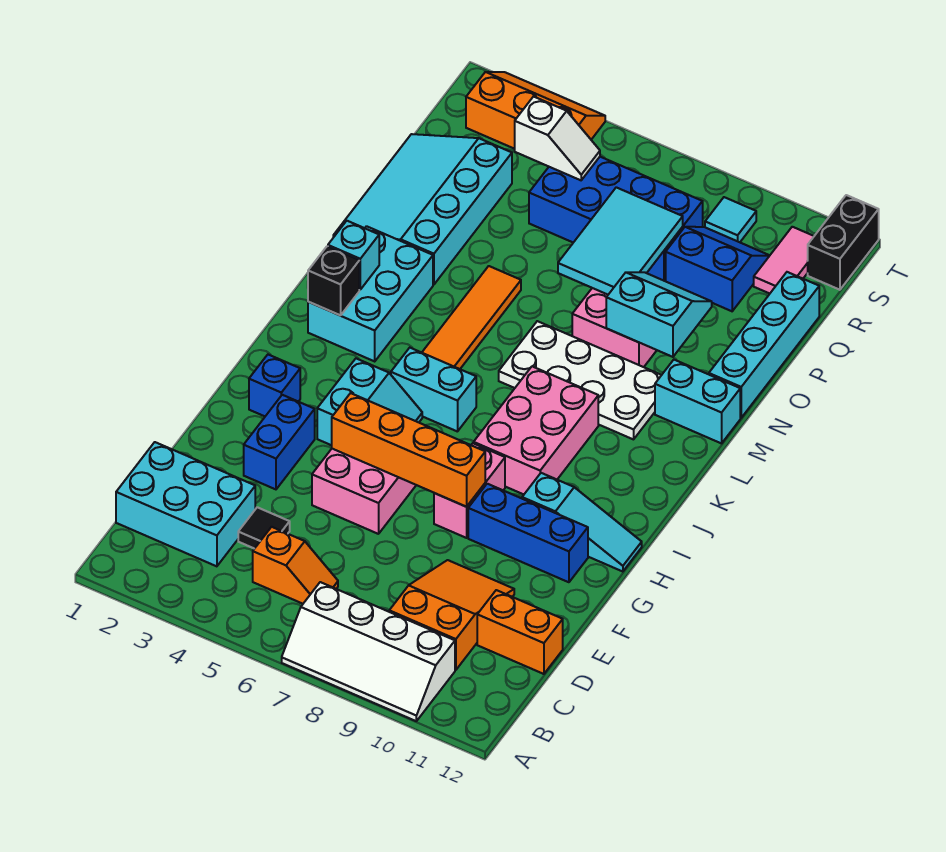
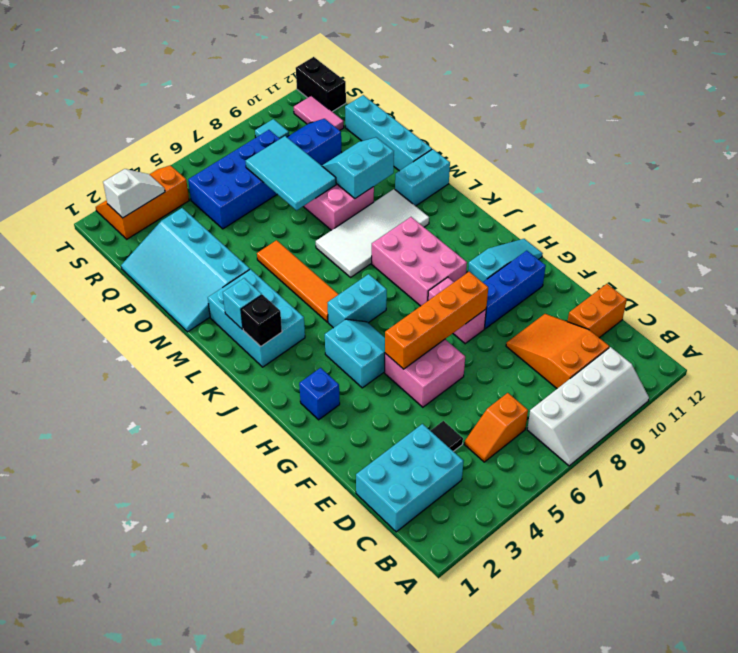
orange 1x2 slope [253,527,338,604] -> orange 1x2 slope turned to [464,393,528,462]
blue 1x2 brick [244,395,315,489] -> none
white 2x4 plate [499,321,661,439] -> white 2x4 tile [316,189,429,277]
white 1x2 slope [515,97,600,180] -> white 1x2 slope moved to [103,169,165,218]

